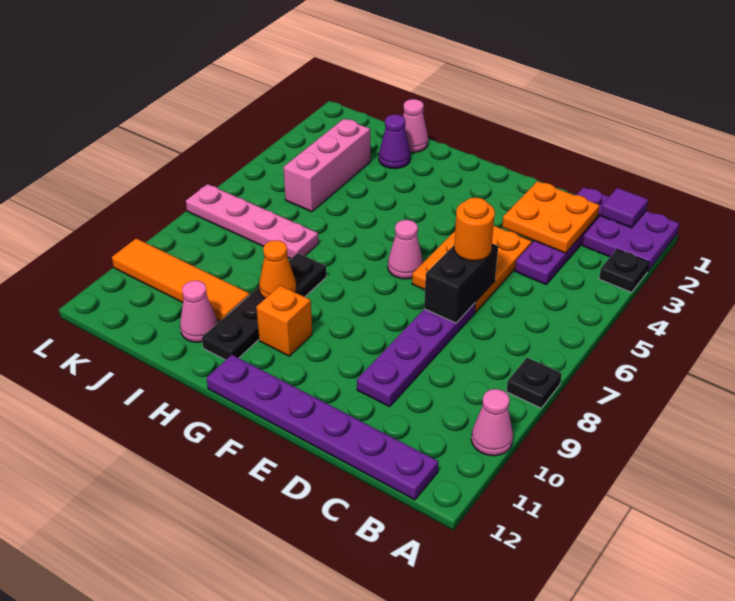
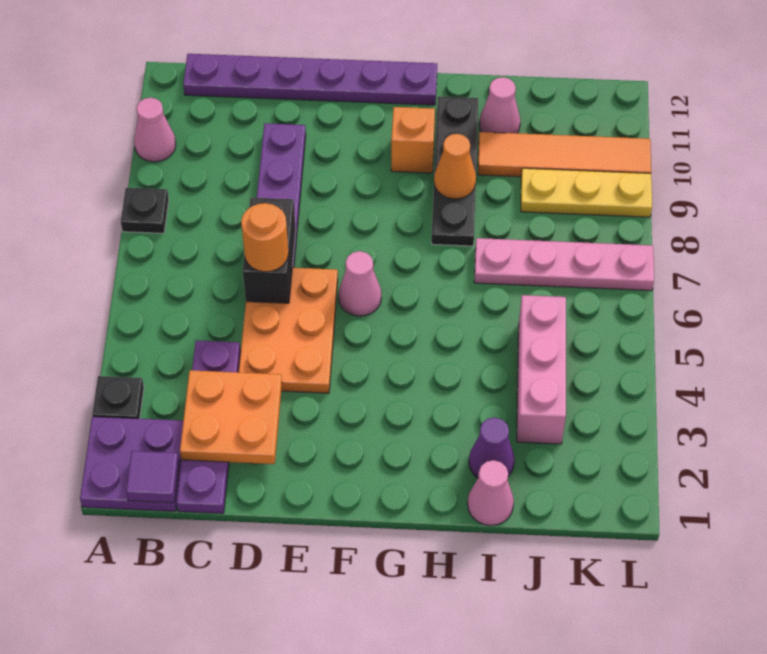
none -> yellow 1x3 plate [521,168,652,217]

